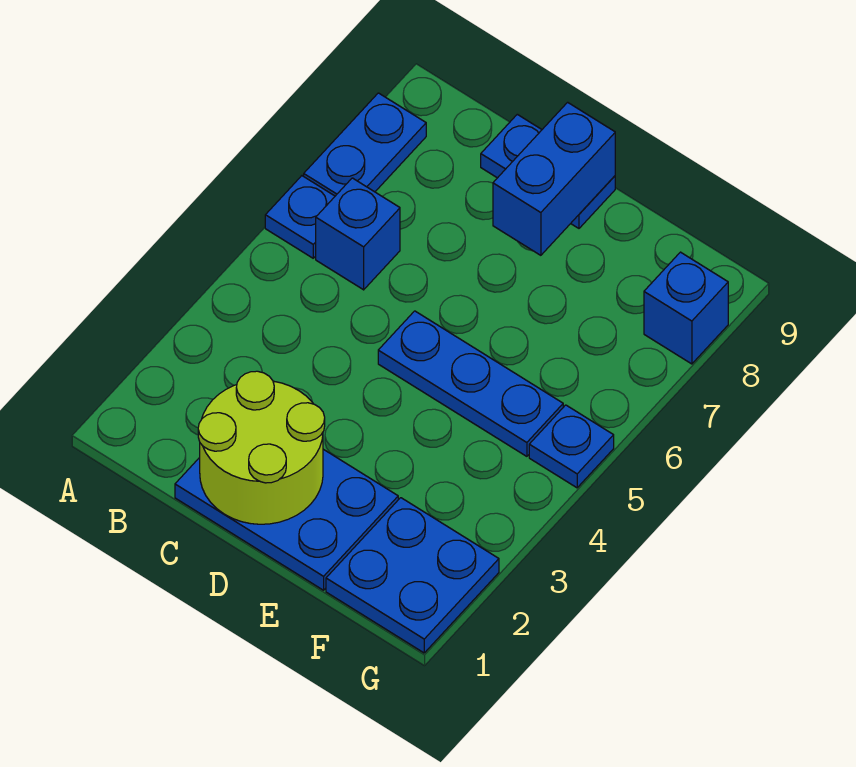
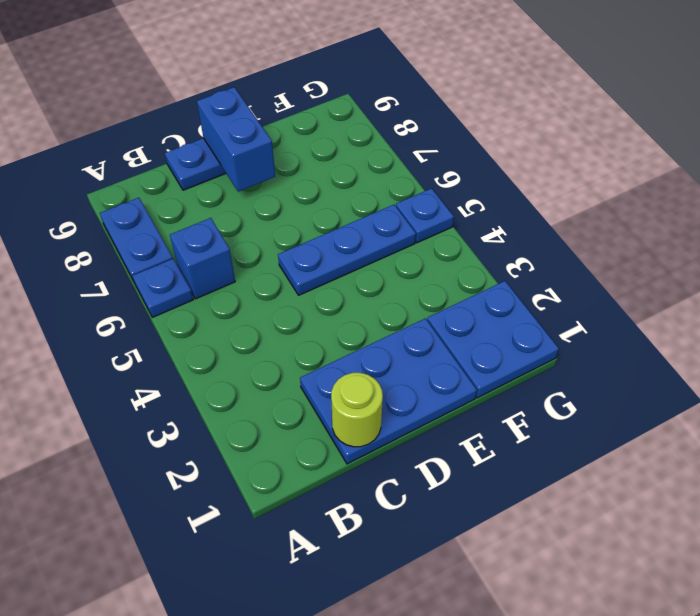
lime 2x2 round brick [198,371,325,524] -> lime 1x1 round brick [331,373,383,447]
blue 1x1 brick [644,252,728,364] -> none

